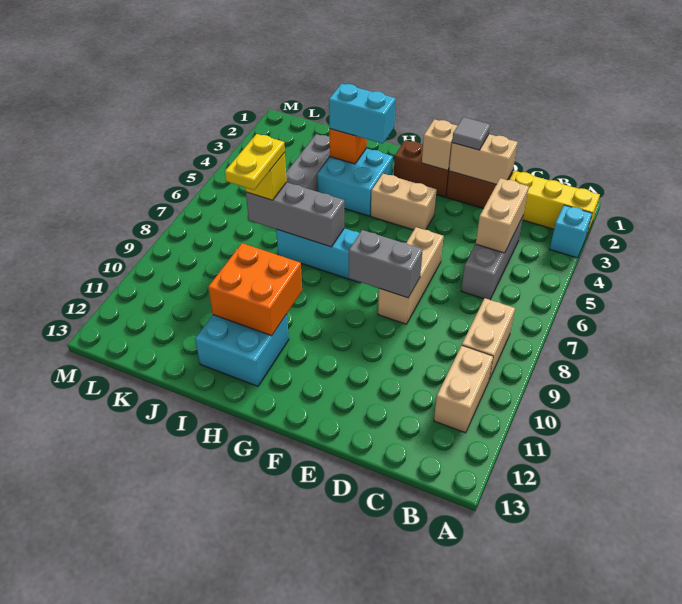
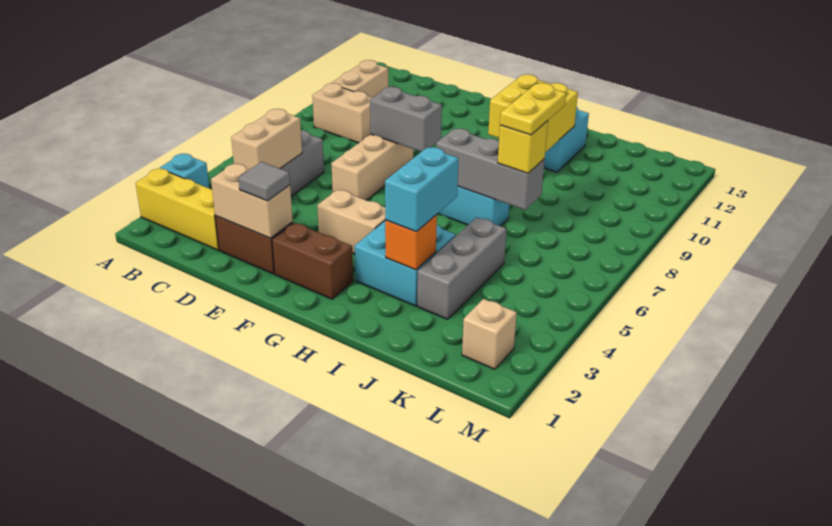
tan 1x2 brick [462,298,515,380] -> tan 1x2 brick turned to [312,83,372,143]
tan 1x1 brick [422,119,457,170] -> tan 1x1 brick moved to [462,299,517,369]
cyan 1x2 brick [329,84,396,144] -> cyan 1x2 brick turned to [385,147,458,232]
orange 2x2 brick [208,243,302,336] -> yellow 2x2 brick [488,74,578,152]

